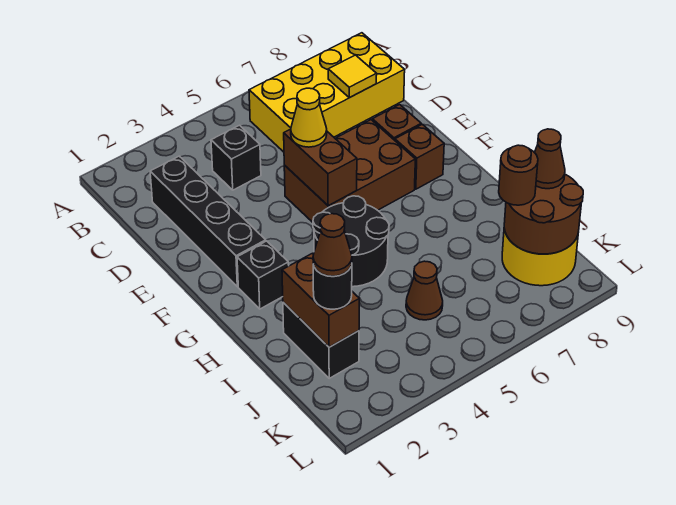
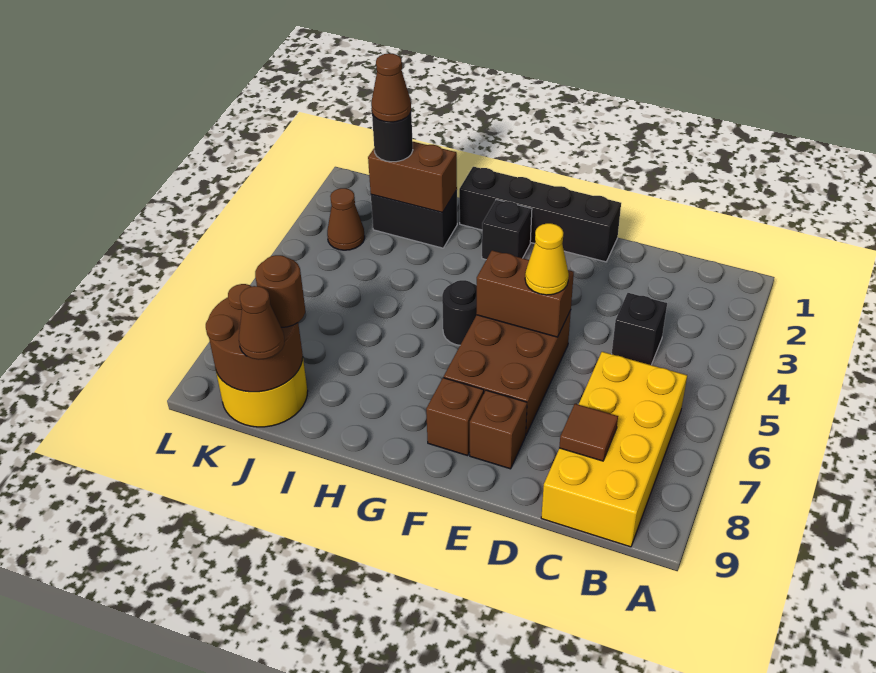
black 1x4 brick [150,156,266,287] -> black 1x4 brick moved to [459,167,621,262]
yellow 1x1 tile [328,55,377,98] -> brown 1x1 tile [559,404,618,461]
black 2x2 round brick [313,196,389,287] -> black 1x1 round brick [442,280,477,345]
brown 1x1 cone [406,261,443,320] -> brown 1x1 cone moved to [327,188,365,250]

